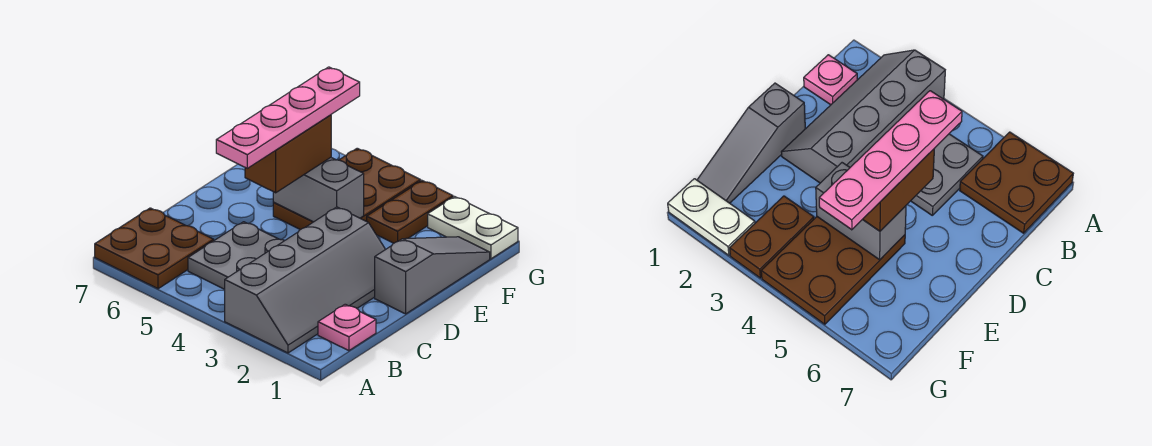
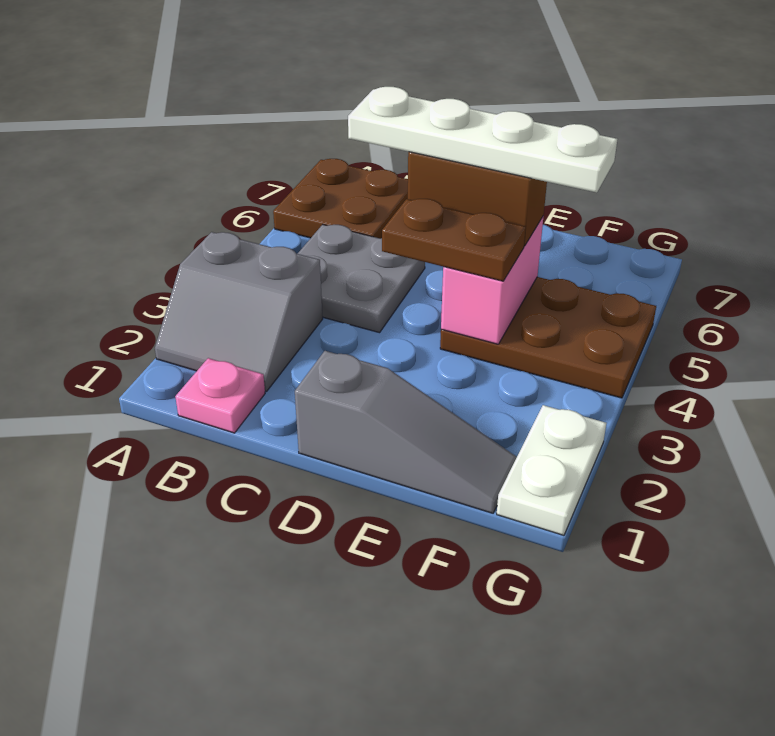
grey 2x4 slope [225,207,386,353] -> grey 2x2 slope [155,232,323,392]
pink 1x4 plate [216,67,360,168] -> white 1x4 plate [348,87,618,193]
grey 1x2 brick [273,158,364,222] -> pink 1x2 brick [441,216,544,344]
brown 1x2 plate [367,181,453,243] -> brown 1x2 plate moved to [382,199,526,281]

